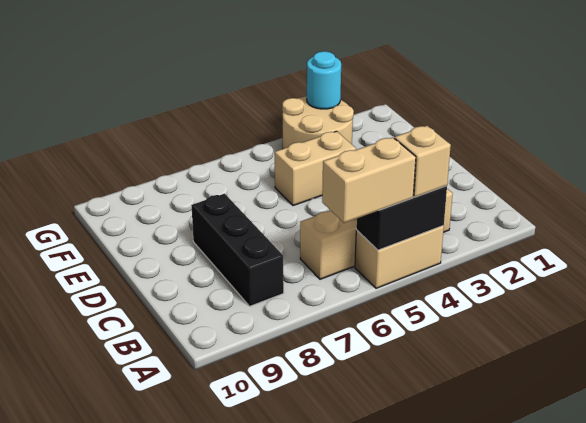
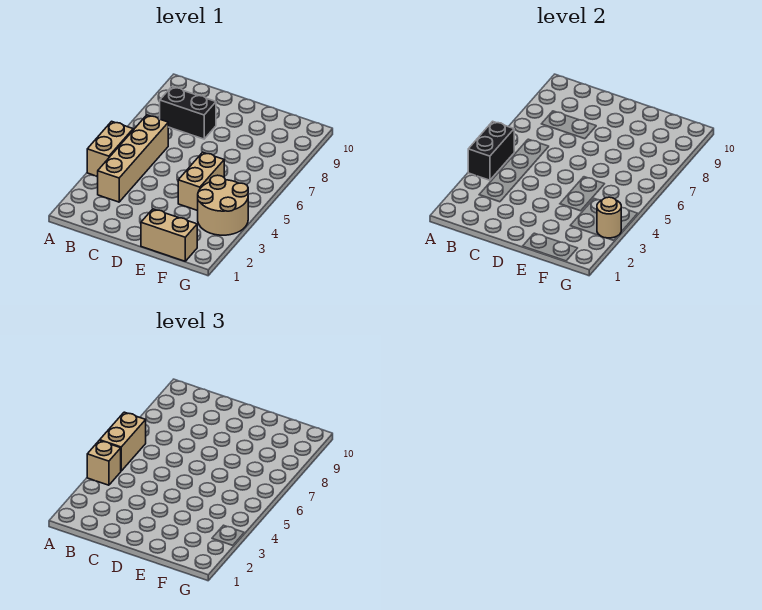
black 1x3 brick [191,194,284,306] -> black 1x2 brick [160,87,216,139]
none -> tan 1x2 brick [141,209,197,261]
cyan 1x1 round brick [307,51,341,109] -> tan 1x1 round brick [597,197,621,238]

